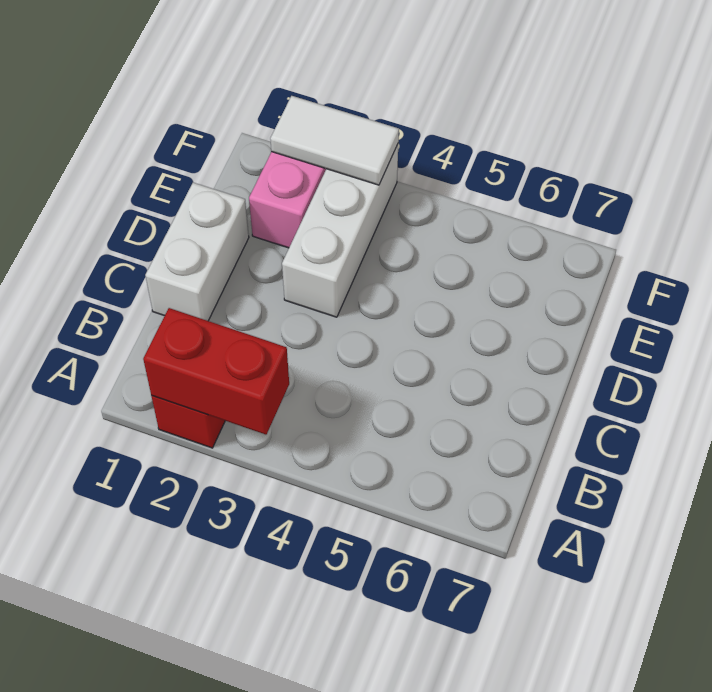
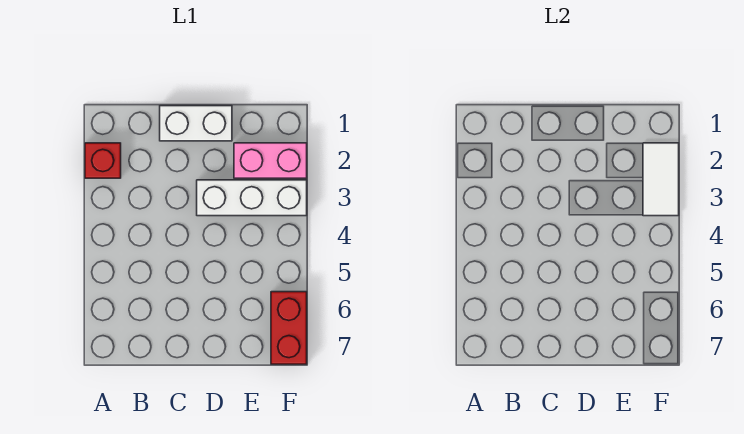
red 1x2 brick [143,308,289,435] -> red 1x2 brick moved to [271,292,307,364]

